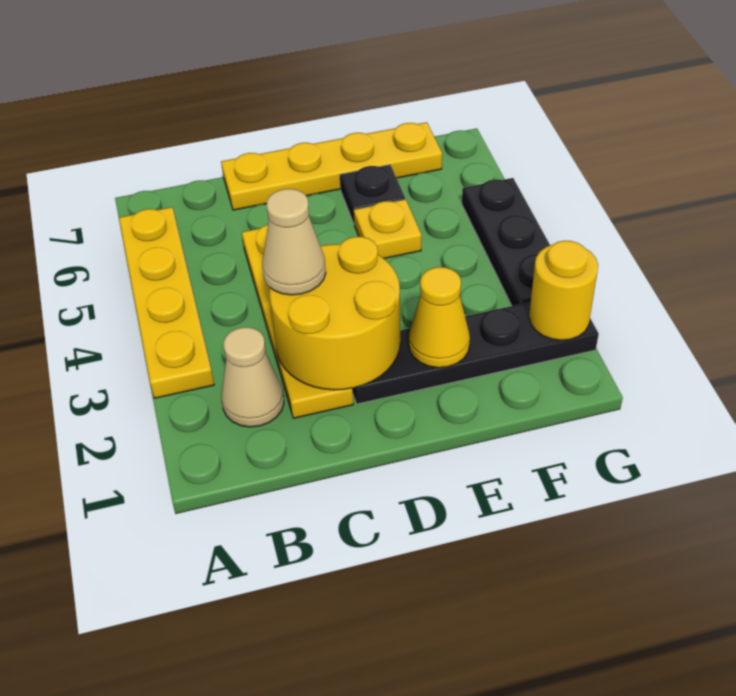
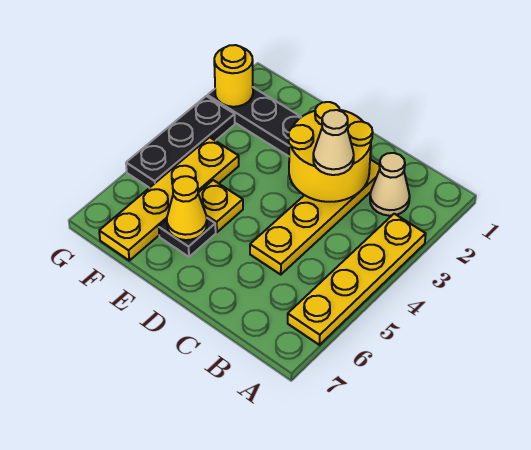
yellow 1x4 plate [221,122,442,210] -> yellow 1x4 plate turned to [99,137,239,261]
yellow 1x1 cone [409,267,470,368] -> yellow 1x1 cone moved to [167,176,207,240]

